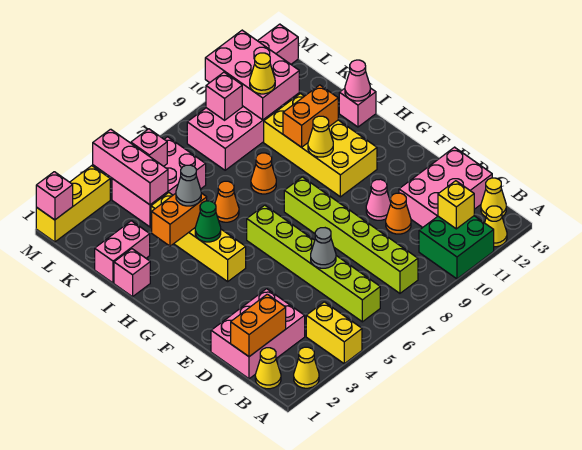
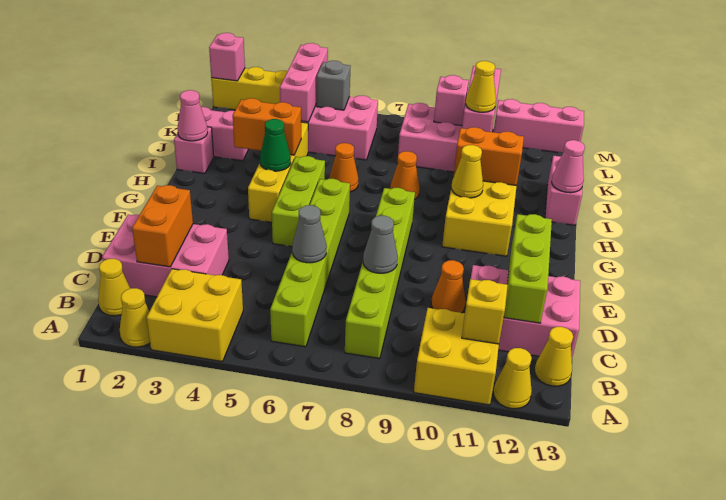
yellow 1x2 brick [306,302,362,364] -> yellow 2x2 brick [147,269,243,362]
green 2x2 brick [419,216,494,279] -> yellow 2x2 brick [414,308,499,405]
orange 1x2 brick [231,294,286,357] -> orange 1x2 brick turned to [132,185,193,267]
none -> lime 1x3 brick [504,214,552,323]
pink 1x1 cone [366,179,391,220] -> pink 1x1 cone moved to [177,90,208,141]
none -> lime 1x3 brick [272,156,325,246]
grey 1x1 cone [176,165,201,206] -> grey 1x1 cone moved to [363,216,398,273]
pink 1x1 brick [339,88,376,127] -> pink 1x2 brick [545,156,582,225]
pink 2x3 brick [205,30,299,120] -> pink 1x3 brick [462,66,501,132]
pink 1x1 brick [131,129,167,166] -> grey 1x1 brick [317,61,351,110]

